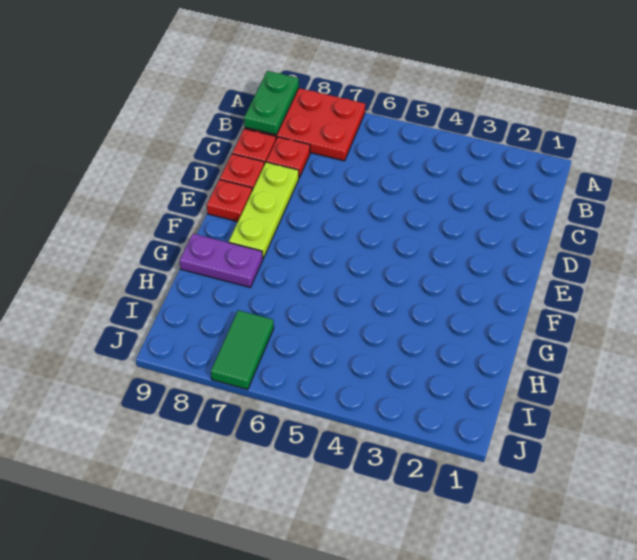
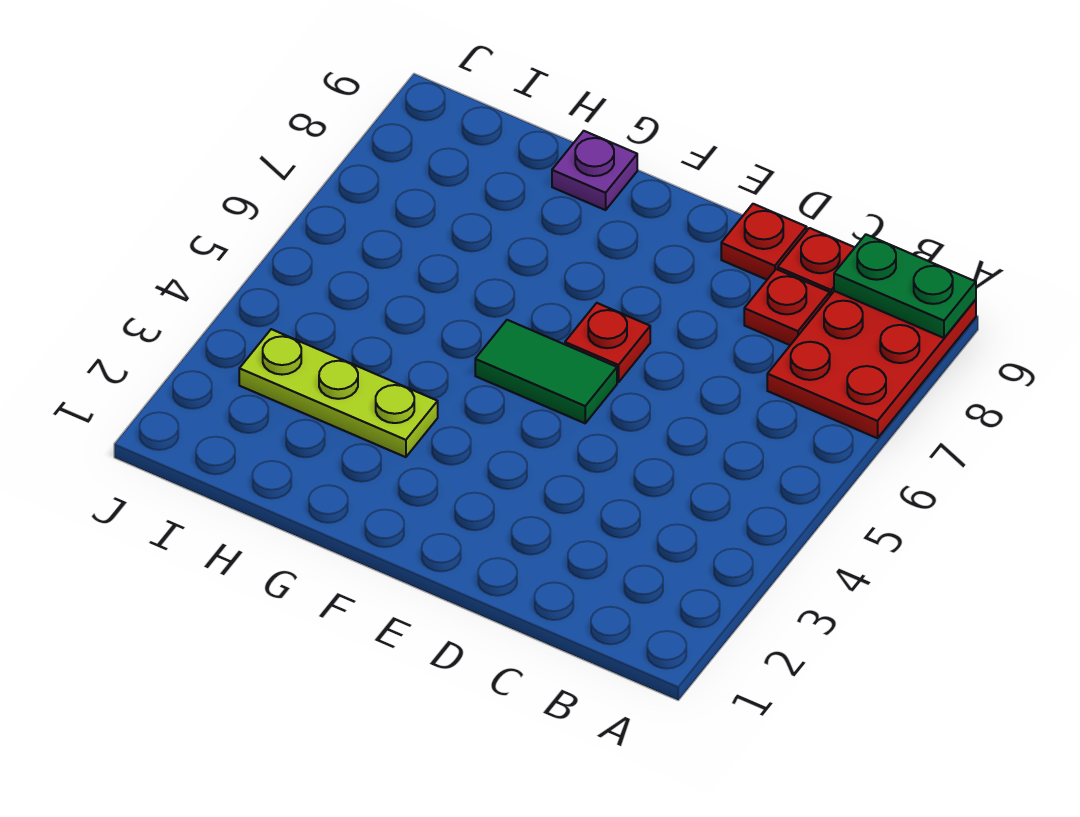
lime 1x3 plate [229,162,299,258] -> lime 1x3 plate moved to [239,329,438,457]
red 1x1 plate [207,179,252,222] -> red 1x1 plate moved to [565,303,650,382]
purple 1x2 plate [180,234,263,287] -> purple 1x1 plate [552,131,637,210]
green 1x2 tile [211,310,274,390] -> green 1x2 tile moved to [475,320,617,423]

